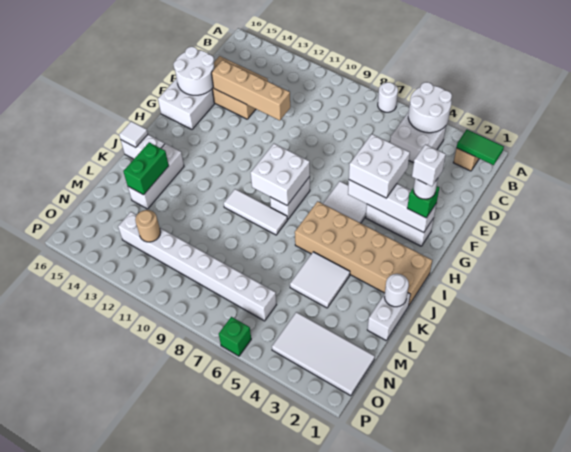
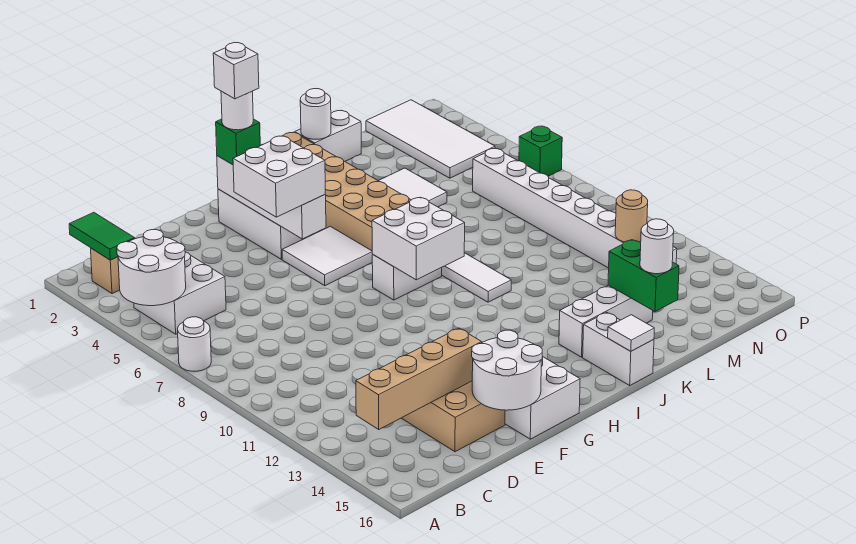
tan 1x4 brick [212,60,290,121] -> tan 1x4 brick turned to [356,328,482,429]
green 1x2 brick [123,142,169,195] -> green 1x2 brick turned to [608,240,679,311]
none -> white 1x1 round brick [640,219,674,274]

